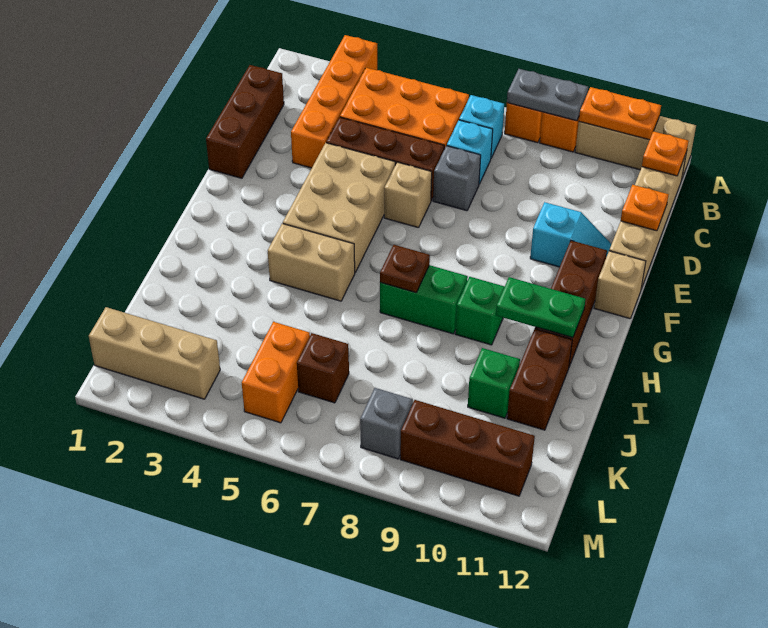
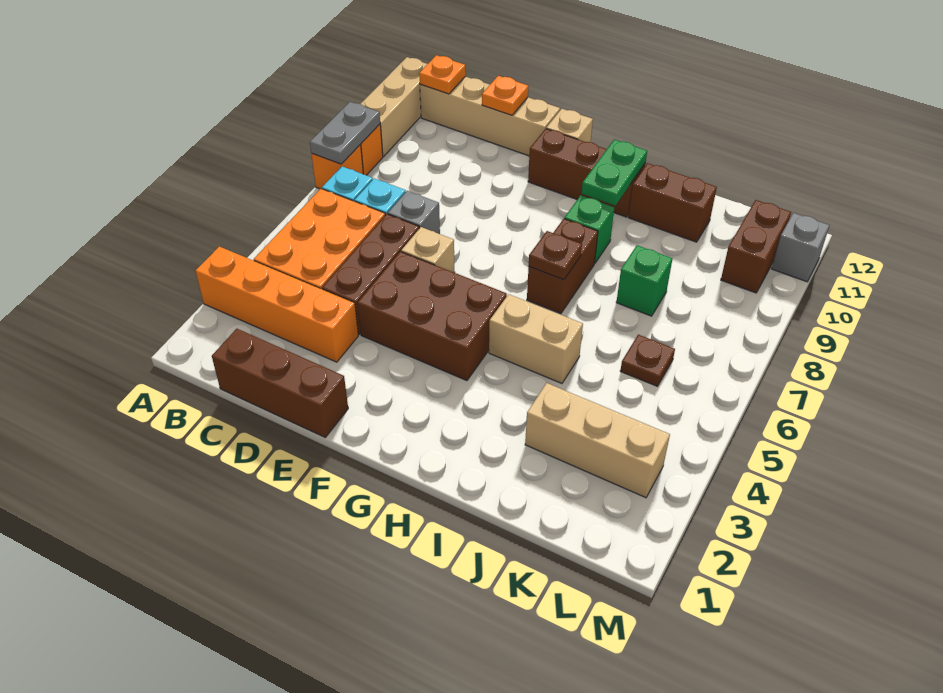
orange 1x2 plate [579,87,661,140] -> none
tan 2x3 brick [283,143,395,272] -> brown 2x3 brick [358,251,507,381]
cyan 1x2 slope [530,202,611,267] -> none
tan 1x2 brick [268,224,355,301] -> tan 1x2 brick turned to [489,294,583,383]
green 1x2 brick [380,265,468,334] -> brown 1x2 brick [527,219,598,314]
green 1x1 brick [468,348,520,418] -> green 1x1 brick moved to [616,245,672,316]
orange 1x2 brick [242,322,310,423] -> none
brown 1x1 brick [297,333,349,403] -> brown 1x1 plate [620,335,675,386]
tan 1x3 brick [89,307,220,399] -> tan 1x3 brick turned to [525,383,670,498]
grey 1x1 brick [360,388,413,459] -> grey 1x1 brick moved to [772,213,829,282]
brown 1x3 brick [400,400,535,496] -> brown 1x2 brick [721,200,791,293]

